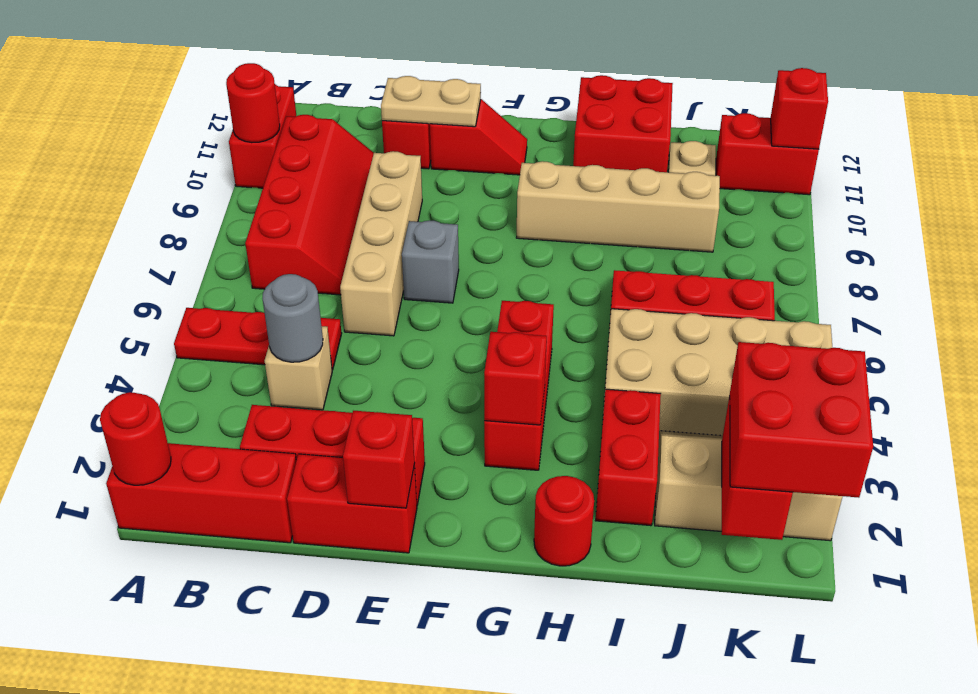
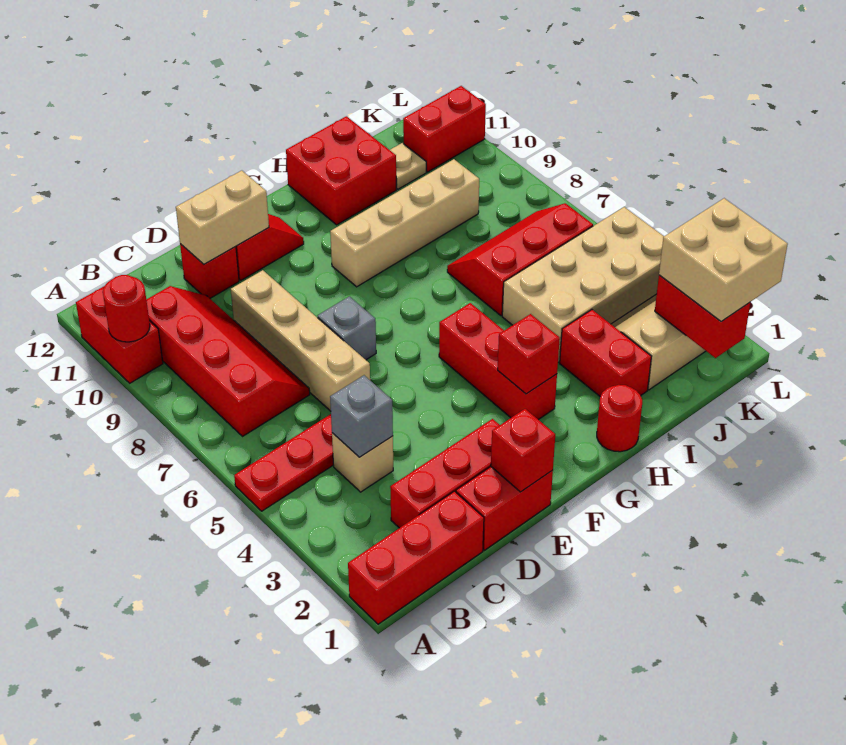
red 1x1 round brick [100,392,171,485] -> none
grey 1x1 round brick [262,274,323,362] -> grey 1x1 brick [330,375,393,457]
tan 1x2 plate [381,76,481,127] -> tan 1x2 brick [176,171,269,264]
red 2x2 brick [730,342,873,498] -> tan 2x2 brick [659,198,788,321]
red 1x1 brick [771,68,828,149] -> none

